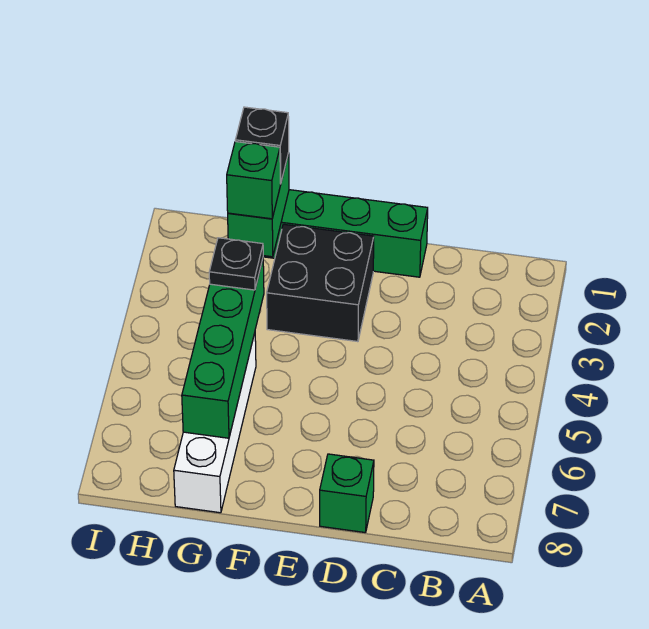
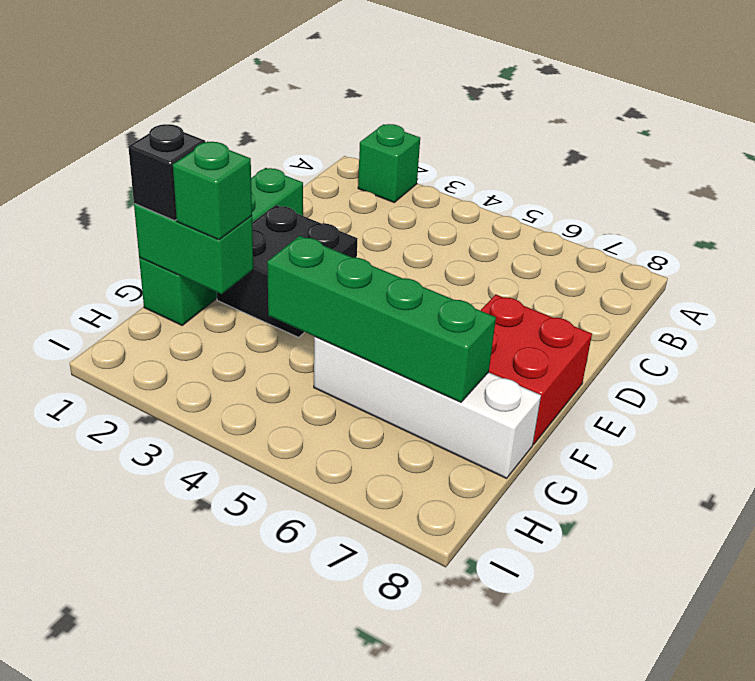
green 1x1 brick [320,454,374,533] -> green 1x1 brick moved to [358,124,420,202]
none -> red 2x2 brick [480,295,592,444]
black 1x1 plate [209,238,263,290] -> none

